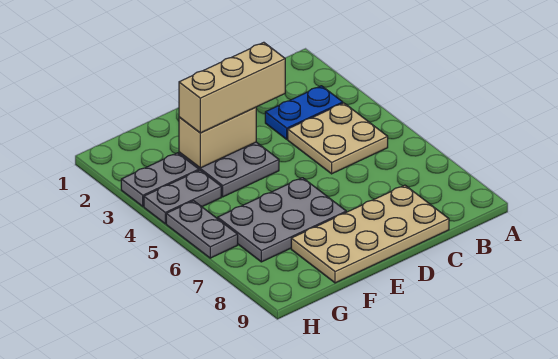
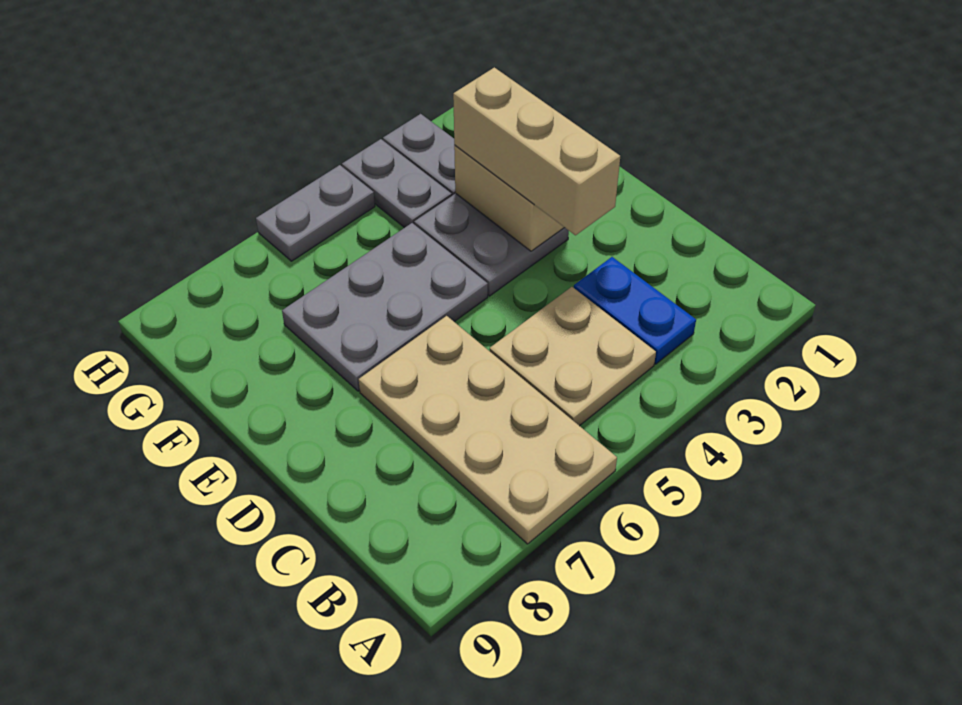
tan 2x4 plate [291,185,449,283] -> tan 2x4 plate moved to [359,316,617,544]
grey 2x3 plate [218,178,346,262] -> grey 2x3 plate turned to [282,223,488,391]

